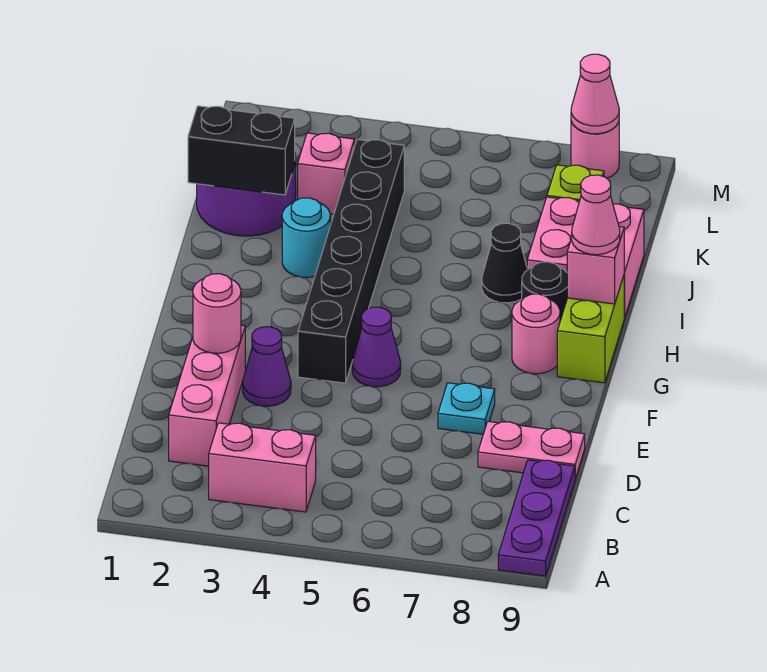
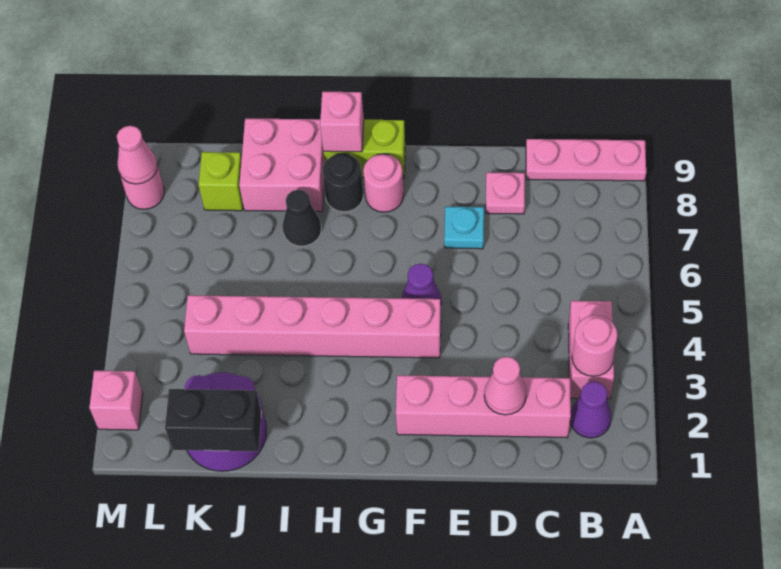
purple 1x3 plate [498,460,575,576] -> pink 1x3 plate [526,139,646,181]
pink 1x3 brick [169,325,245,466] -> pink 1x4 brick [396,375,571,438]
pink 1x2 plate [478,421,585,479] -> pink 1x1 plate [486,172,525,214]
pink 1x1 round brick [193,274,241,353] -> pink 1x1 round brick moved to [572,315,618,376]
purple 1x1 cone [243,327,291,406] -> purple 1x1 cone moved to [570,382,611,438]
black 1x6 brick [298,139,404,383] -> pink 1x6 brick [184,295,441,358]
pink 1x1 cone [572,175,620,255] -> pink 1x1 cone moved to [484,357,526,415]
cyan 1x1 round brick [282,198,331,277] -> none
black 1x2 brick [188,106,295,195] -> black 1x2 brick turned to [165,389,262,451]
pink 1x1 brick [298,133,354,214] -> pink 1x1 brick moved to [89,371,143,430]

